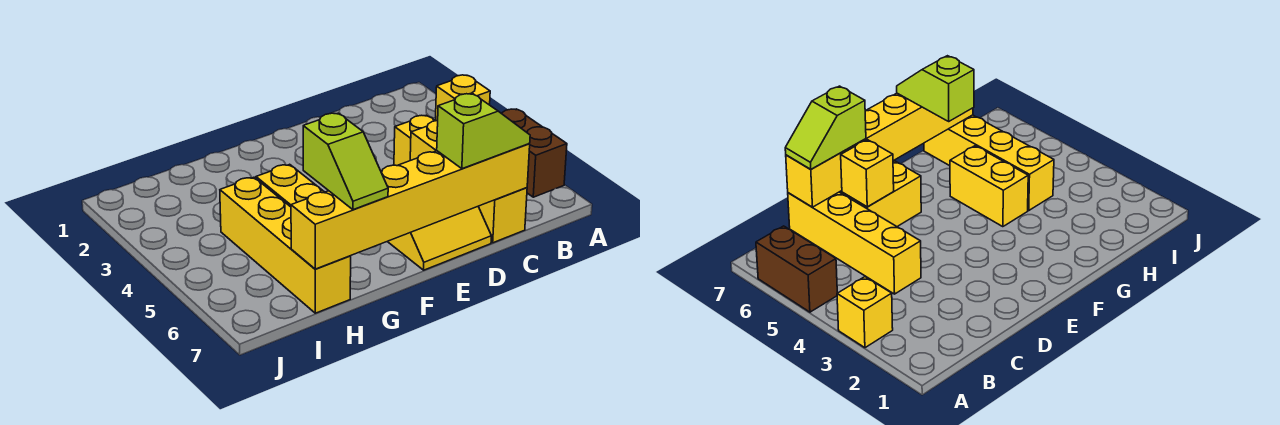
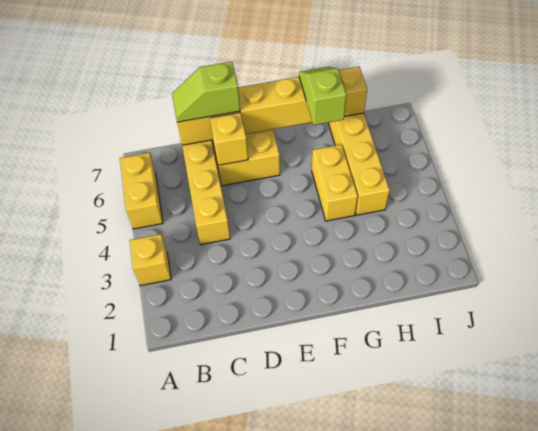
brown 1x2 brick [502,109,567,197] -> yellow 1x2 brick [120,153,163,229]

